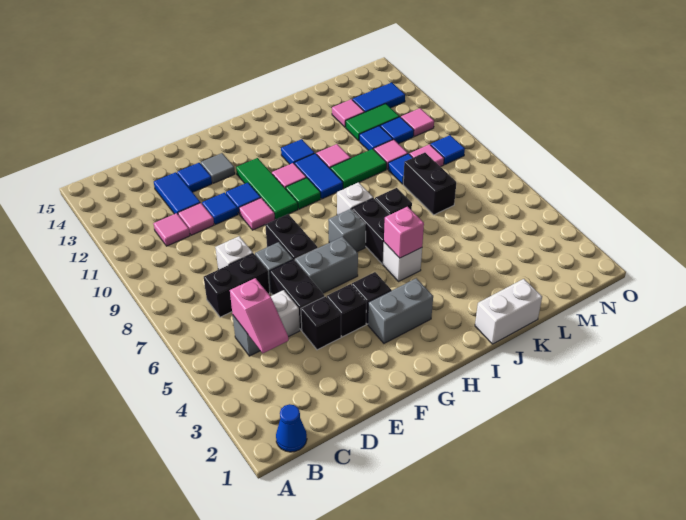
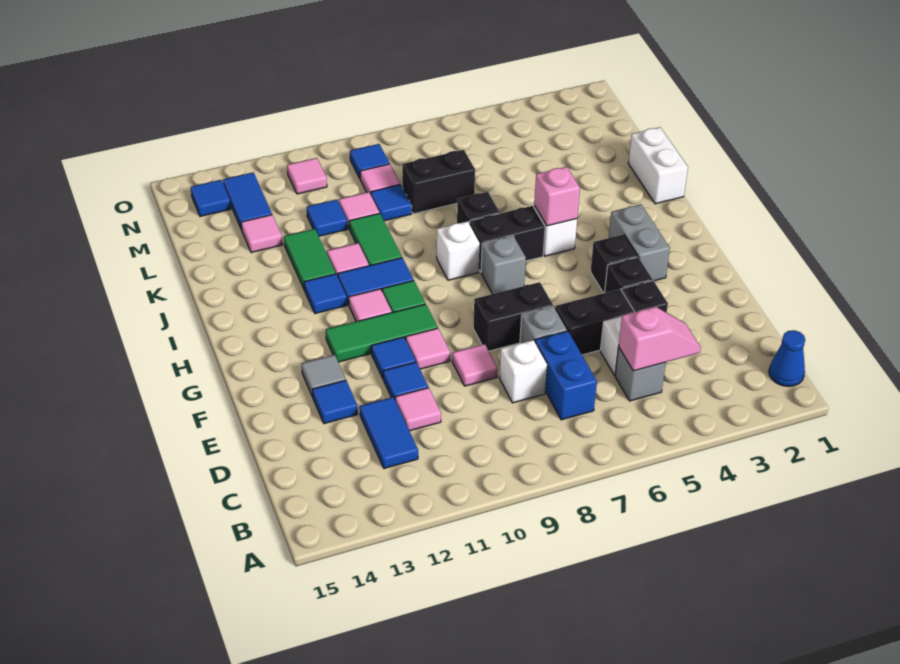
black 1x2 brick [204,254,270,317] -> blue 1x2 brick [535,331,597,420]
pink 1x1 tile [153,213,190,246] -> pink 1x1 tile moved to [452,344,498,386]
blue 1x2 tile [154,172,200,214] -> blue 1x2 tile turned to [360,397,418,468]
grey 1x2 brick [295,237,358,293] -> none
green 1x2 tile [346,104,399,141] -> green 1x2 tile moved to [284,229,336,290]
blue 1x1 tile [380,117,414,144] -> blue 1x1 tile moved to [191,180,231,216]

